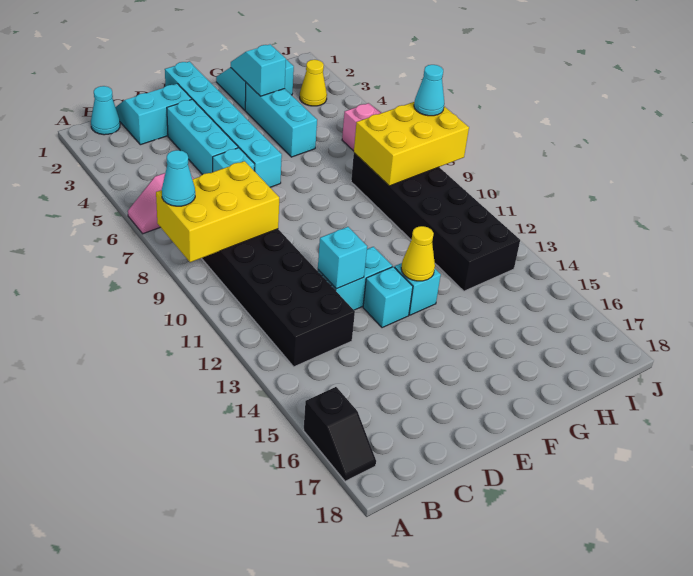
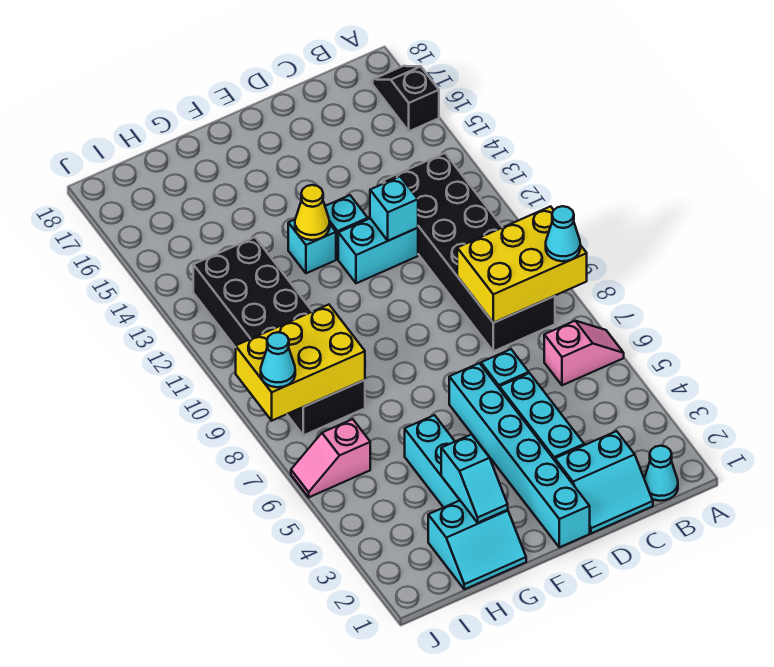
yellow 1x1 cone [300,60,327,106] -> none

